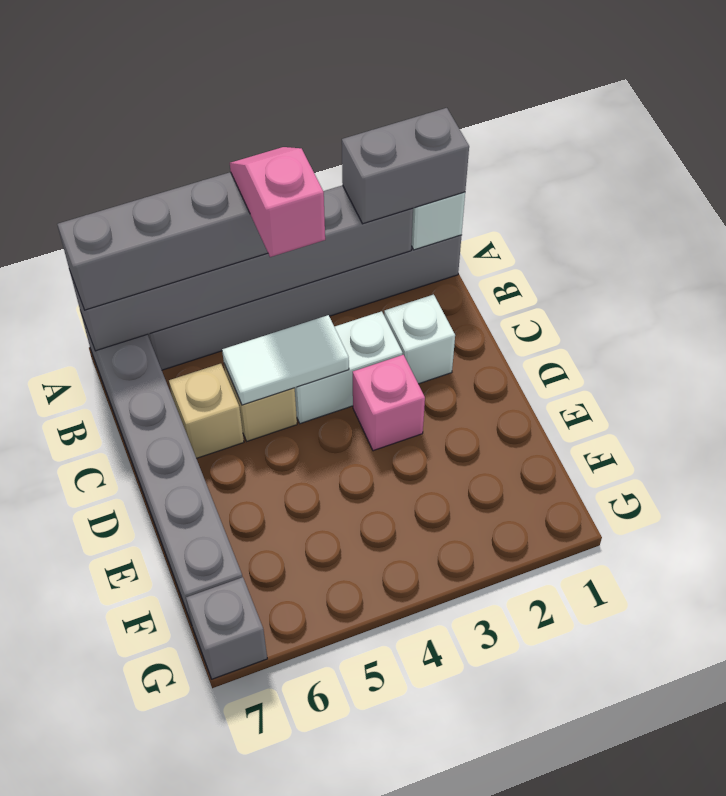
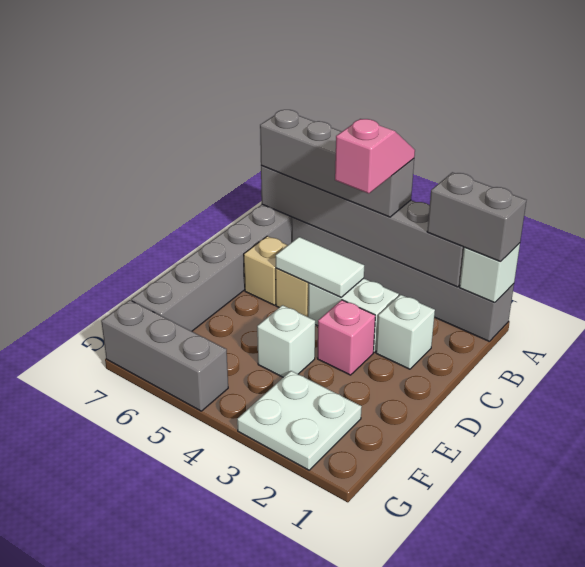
none -> white 1x1 brick [257,305,315,377]
none -> white 2x2 plate [237,371,362,470]
grey 1x1 brick [186,577,267,679] -> grey 1x3 brick [101,300,228,411]

